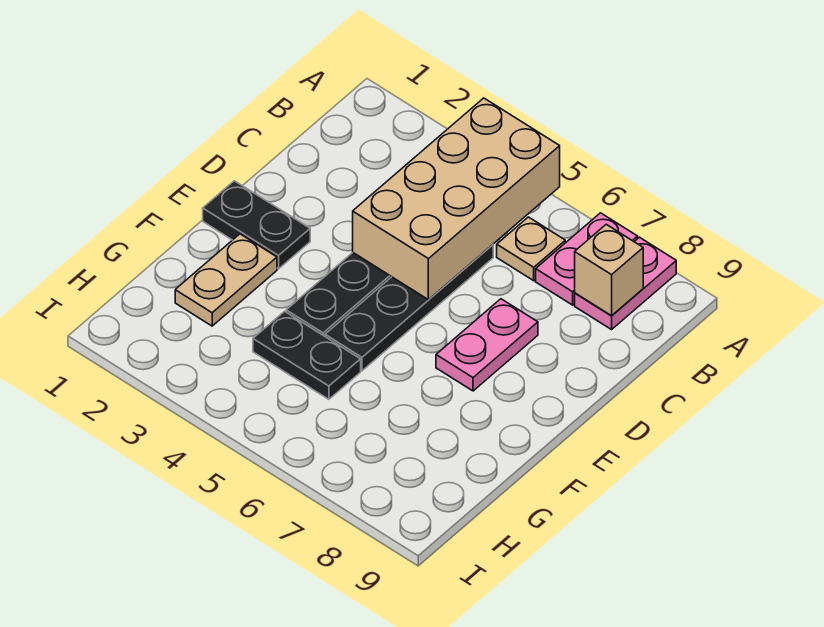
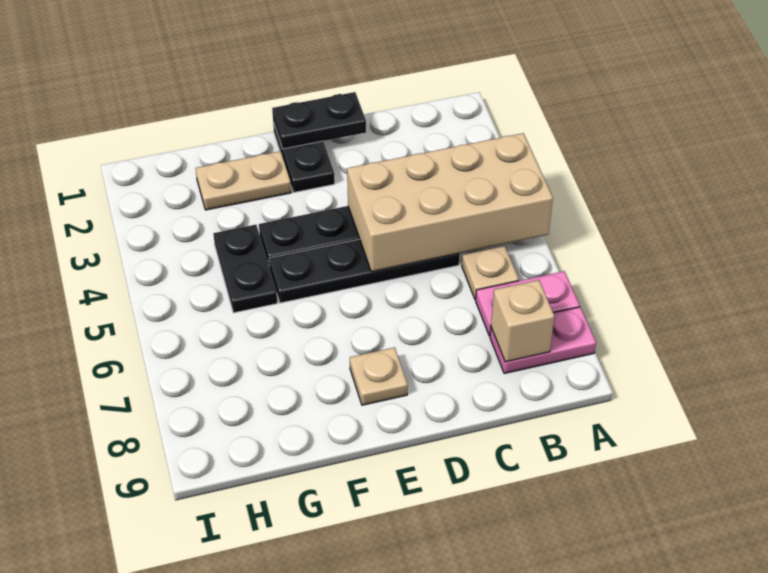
none -> black 1x2 plate [272,92,366,149]
pink 1x2 plate [436,299,538,391] -> none
none -> tan 1x1 plate [350,347,408,405]

